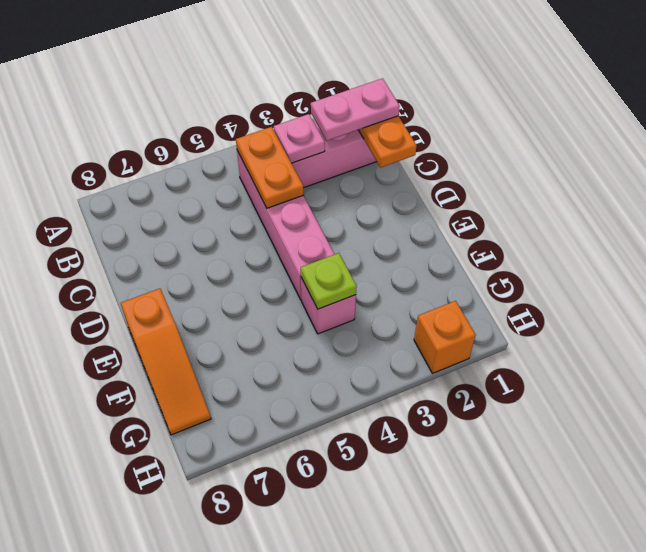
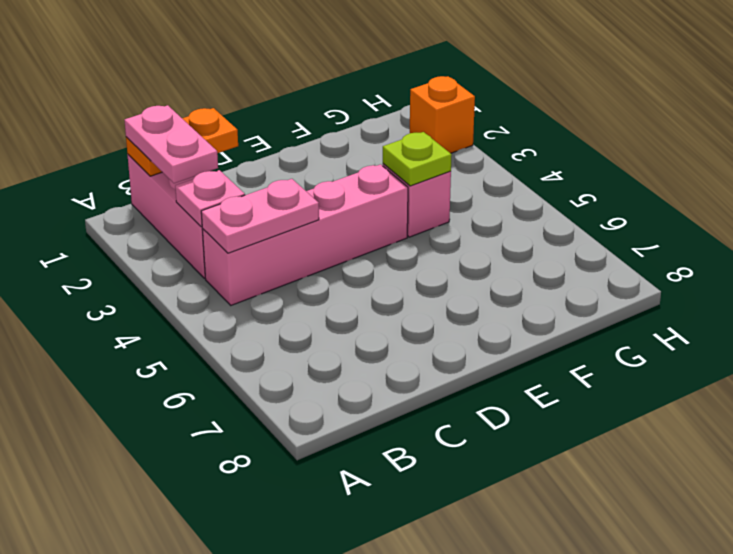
orange 1x2 plate [236,127,303,208] -> pink 1x2 plate [201,179,319,253]
orange 1x3 slope [121,288,211,435] -> none

